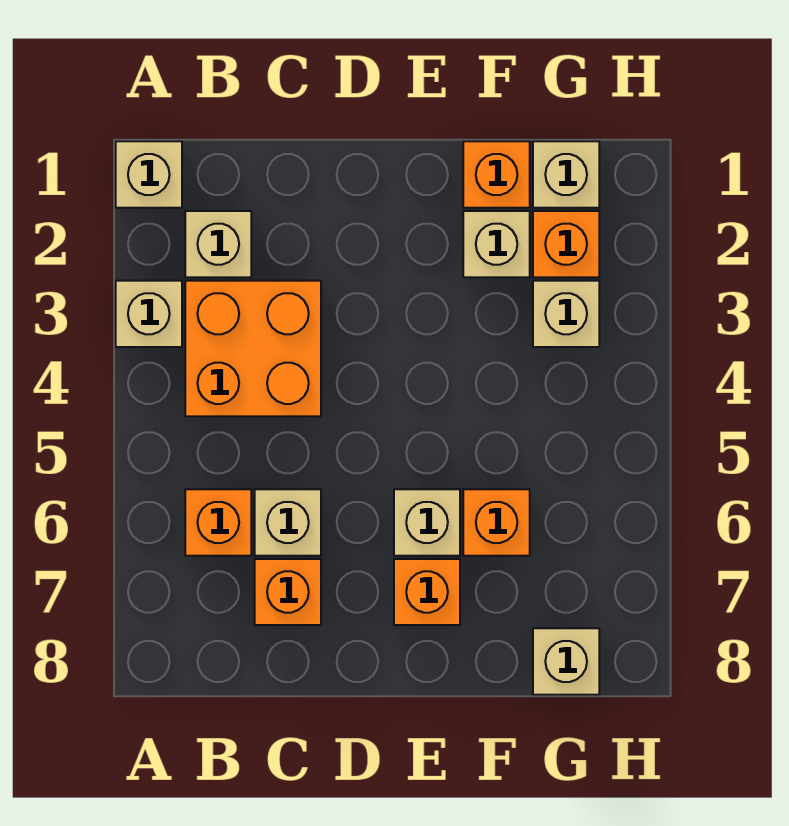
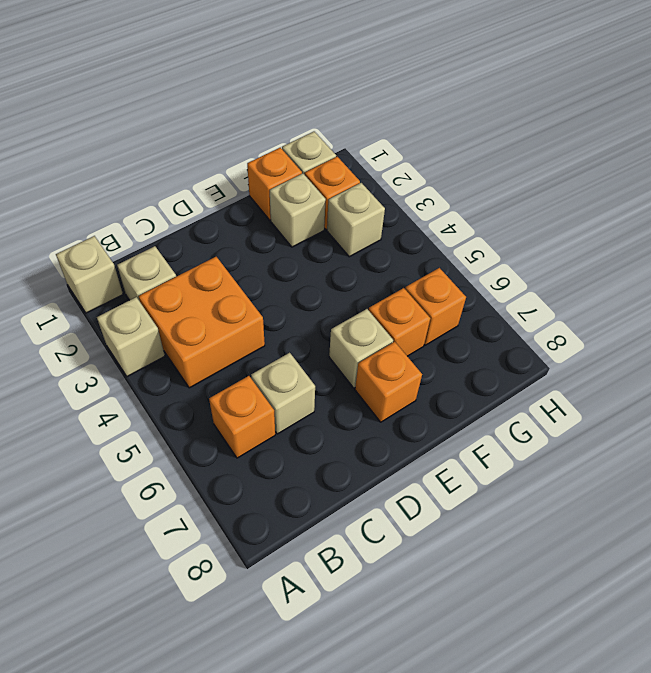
orange 1x1 brick [255,559,321,625] -> orange 1x1 brick moved to [405,268,466,345]
tan 1x1 brick [533,628,599,695] -> none

